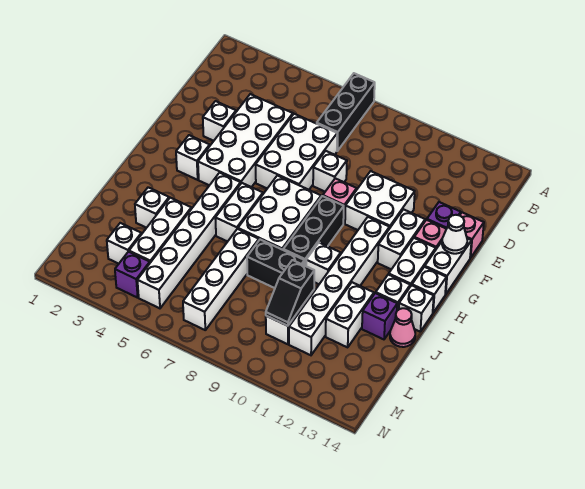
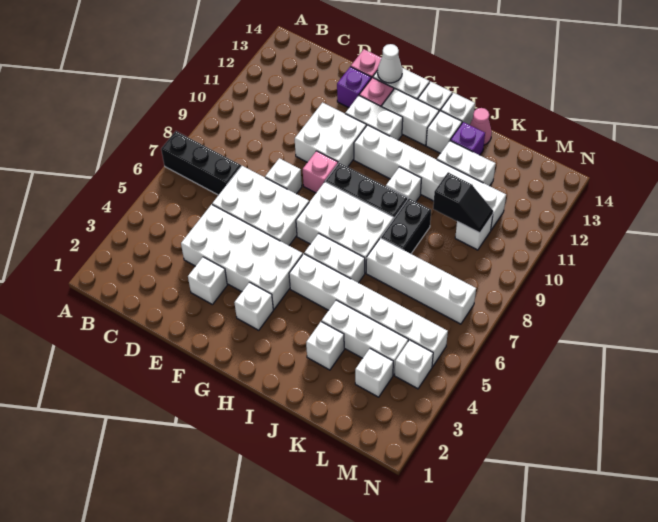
purple 1x1 brick [115,252,150,298] -> white 1x1 brick [395,340,433,389]

